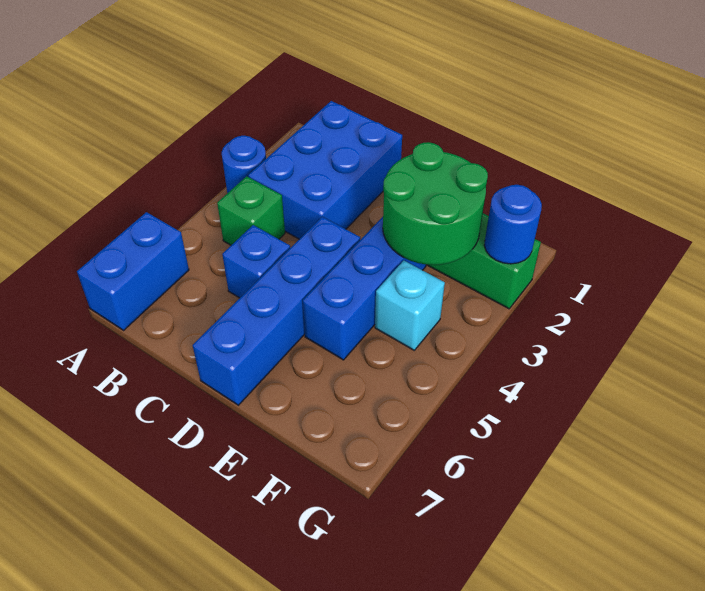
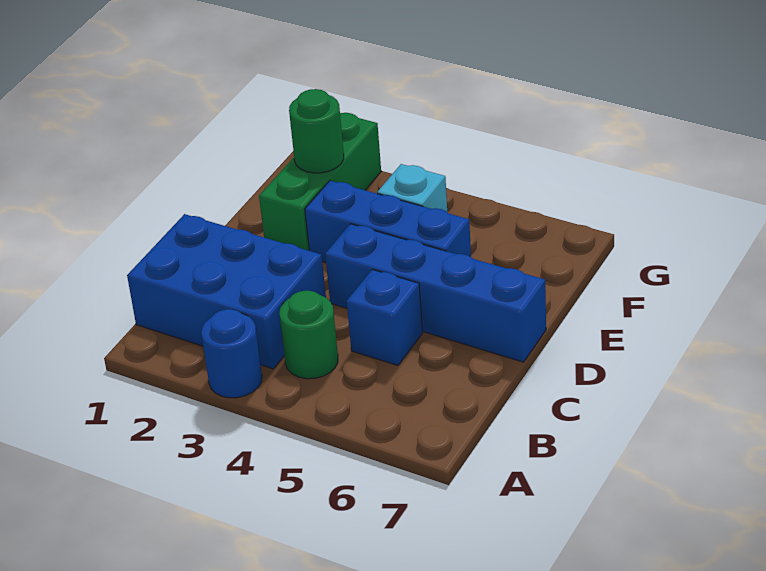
blue 1x2 brick [77,212,189,330] -> none
green 1x1 brick [217,176,285,245] -> green 1x1 round brick [279,291,338,379]
green 2x2 round brick [383,142,488,265] -> green 1x1 round brick [289,89,344,173]
blue 1x1 round brick [484,185,542,264] -> none

